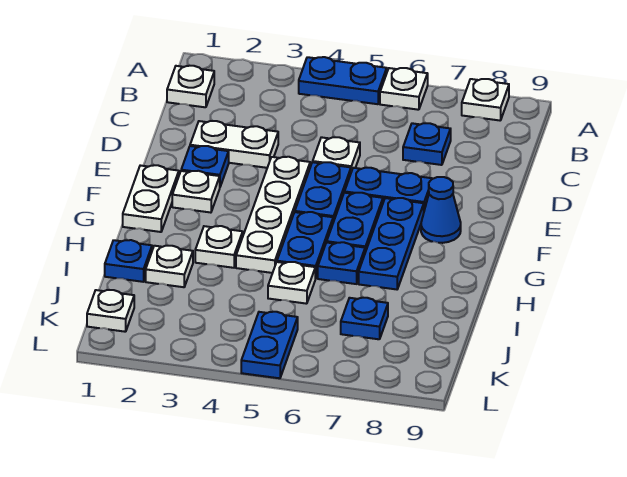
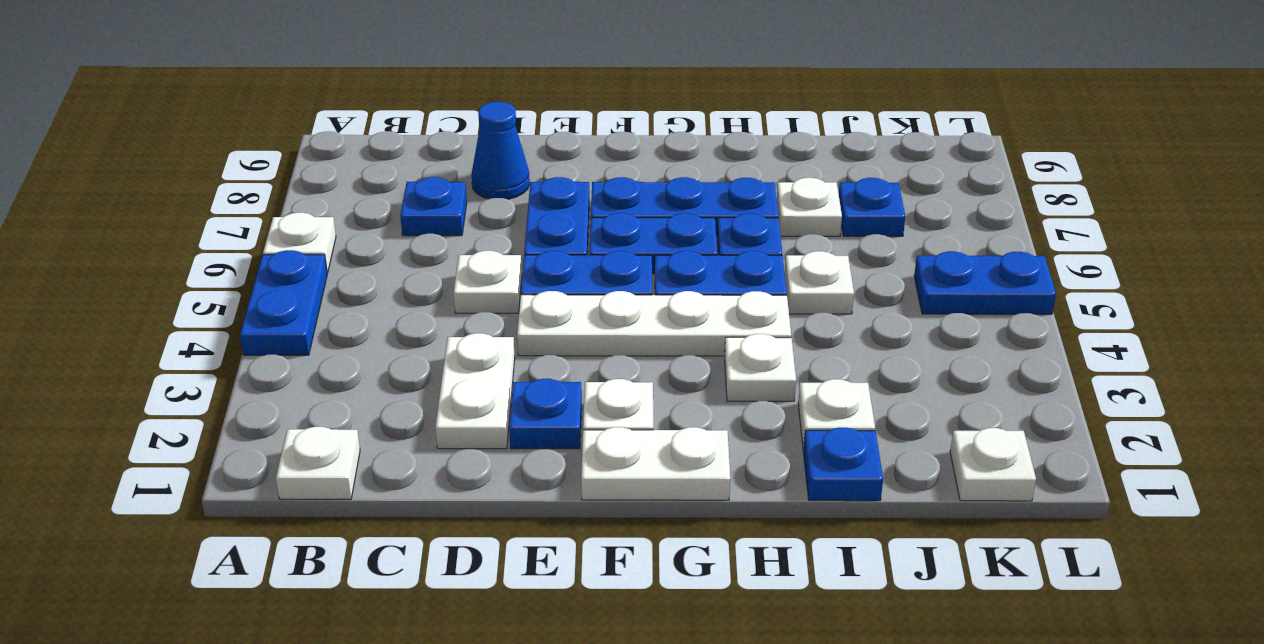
white 1x1 plate [462,79,509,120] -> white 1x1 plate moved to [777,178,842,236]
blue 1x1 cone [421,177,461,243] -> blue 1x1 cone moved to [472,102,530,199]

